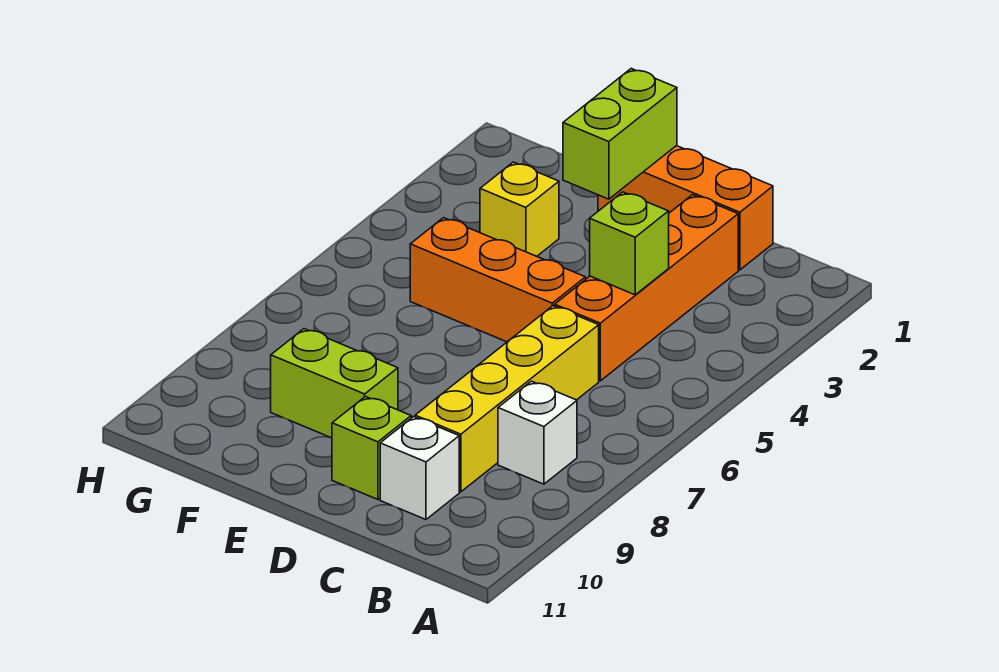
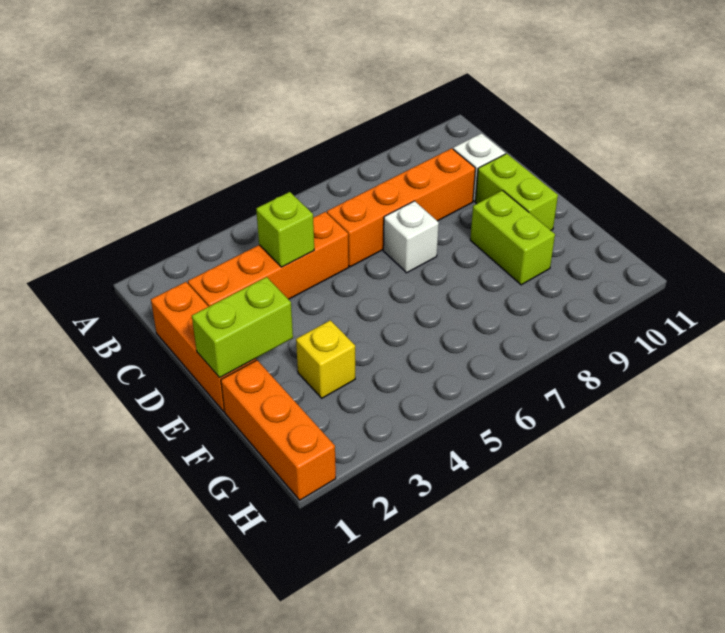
white 1x1 brick [498,381,577,484] -> white 1x1 brick moved to [383,201,439,273]
yellow 1x4 brick [415,306,599,492] -> orange 1x4 brick [327,148,475,267]
orange 1x3 brick [410,218,586,342] -> orange 1x3 brick moved to [221,360,336,500]
lime 1x1 brick [332,397,411,499] -> lime 1x2 brick [475,154,558,230]

